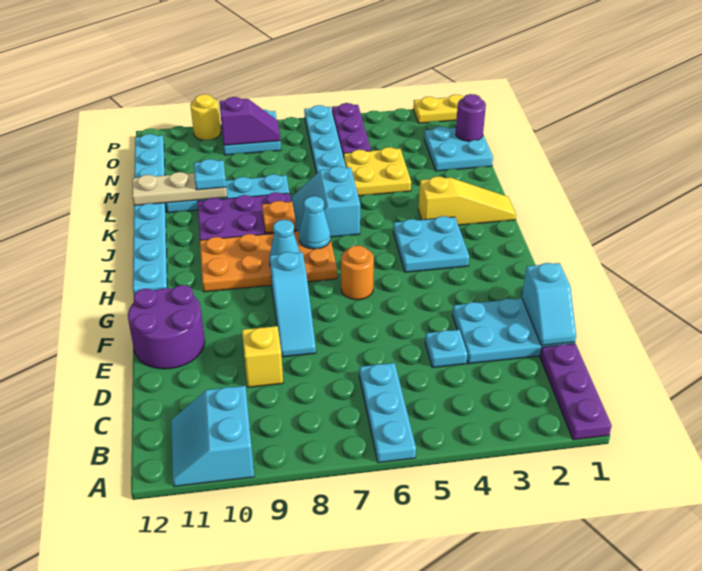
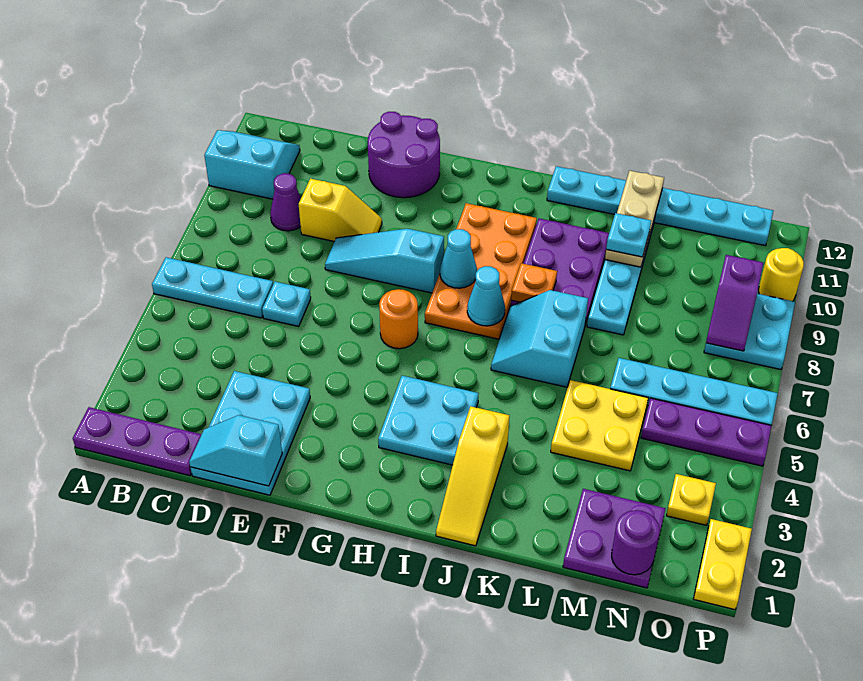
none -> purple 1x1 cone [270,173,301,231]
cyan 1x1 plate [425,330,467,368] -> cyan 1x1 plate moved to [262,282,311,326]
cyan 1x8 plate [133,134,167,294] -> cyan 1x6 plate [547,166,773,246]
cyan 2x2 slope [291,166,360,237] -> cyan 2x2 slope turned to [491,290,588,387]
cyan 2x2 plate [424,127,493,171] -> purple 2x2 plate [563,489,666,588]
none -> yellow 1x1 plate [666,474,716,525]

